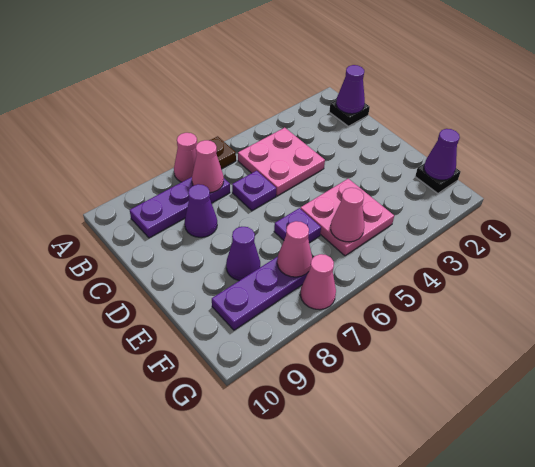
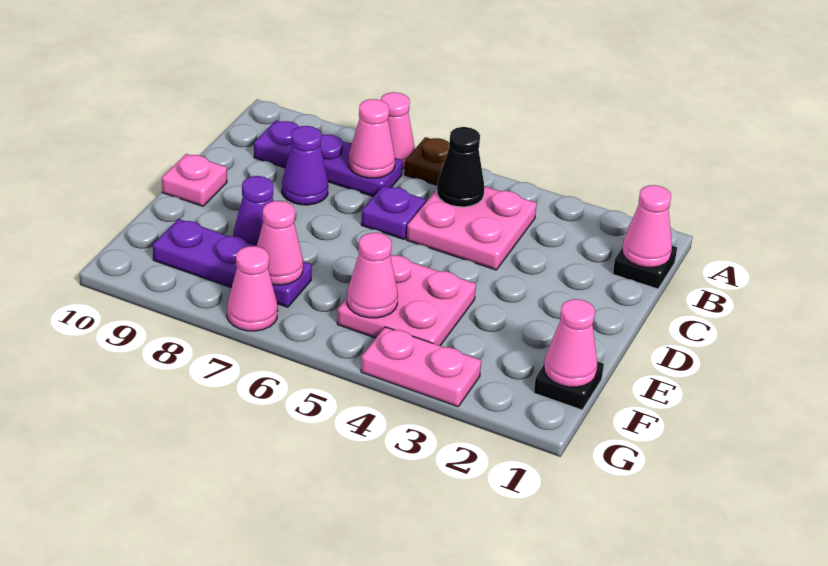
purple 1x1 cone [336,65,365,114] -> pink 1x1 cone [622,185,672,267]
none -> black 1x1 cone [437,127,485,207]
none -> pink 1x1 plate [162,154,227,206]
purple 1x1 plate [274,208,321,243] -> none
purple 1x1 cone [424,129,460,180] -> pink 1x1 cone [544,299,597,387]
none -> pink 1x2 plate [361,327,481,407]

